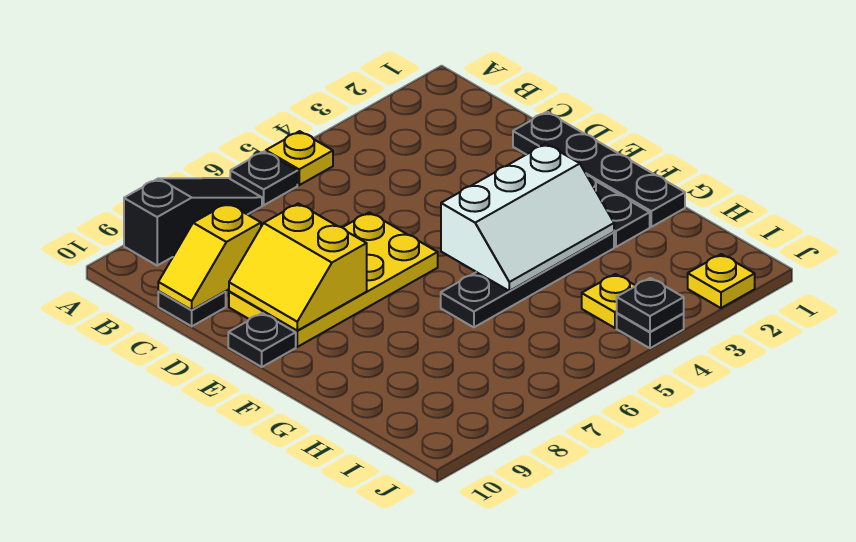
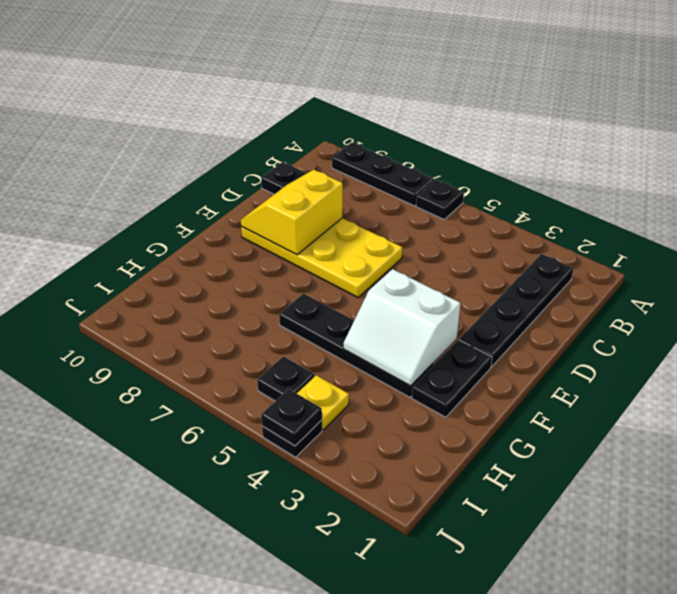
yellow 1x1 plate [266,131,333,185] -> none
black 1x3 slope [124,178,262,265] -> black 1x3 plate [332,143,434,206]
yellow 1x2 slope [158,203,261,310] -> none
black 1x4 plate [513,112,685,227] -> black 1x4 plate moved to [459,254,573,367]
black 1x1 plate [228,313,296,367] -> black 1x1 plate moved to [257,356,315,401]
white 2x3 slope [441,144,614,291] -> white 2x2 slope [344,269,461,386]
yellow 1x1 plate [688,254,755,308] -> none

